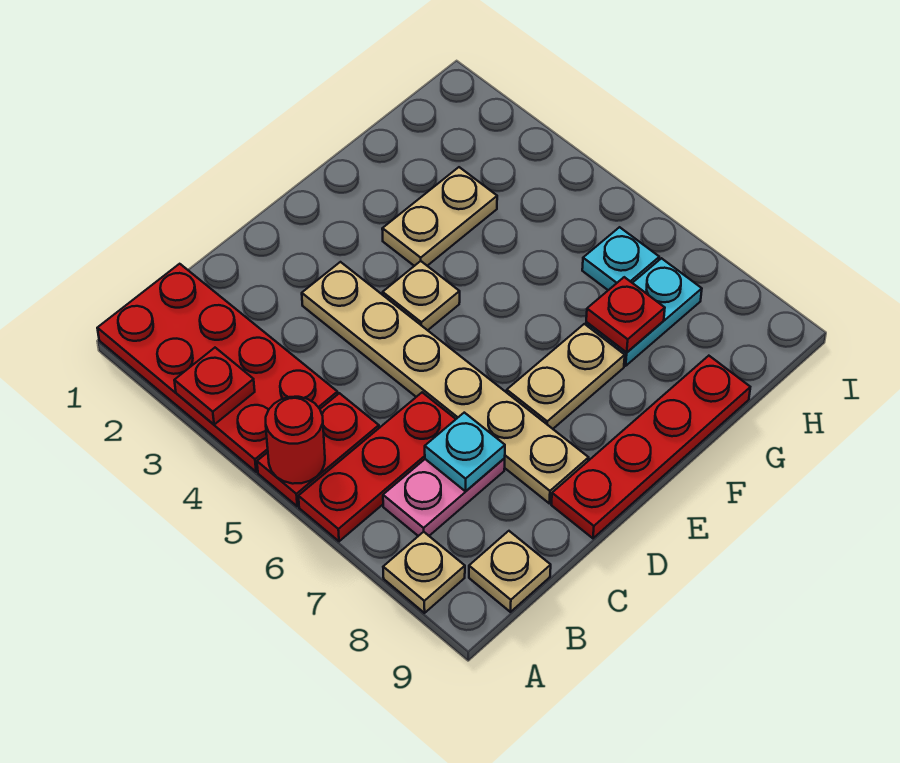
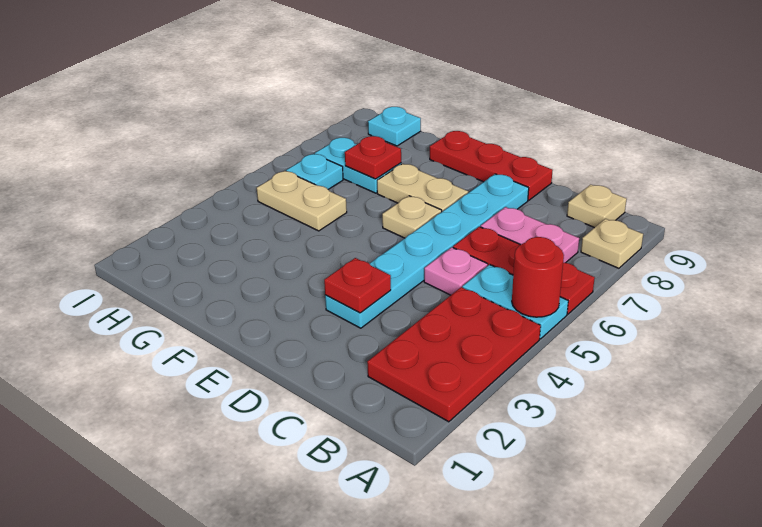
red 2x4 plate [97,264,338,472] -> red 2x3 plate [367,287,541,422]
red 1x1 plate [174,348,255,425] -> red 1x1 plate moved to [324,258,391,313]
red 1x2 plate [257,393,379,506] -> cyan 1x2 plate [462,265,568,339]
none -> pink 1x1 plate [424,247,488,295]
cyan 1x1 plate [425,413,505,491] -> cyan 1x1 plate moved to [368,107,421,146]
tan 1x6 plate [302,262,589,503] -> cyan 1x6 plate [325,174,529,328]
red 1x4 plate [552,356,750,538] -> red 1x3 plate [430,131,553,200]
tan 1x1 plate [383,261,460,330] -> tan 1x1 plate moved to [382,196,442,238]
tan 1x2 plate [382,167,497,266] -> tan 1x2 plate moved to [257,171,347,231]

